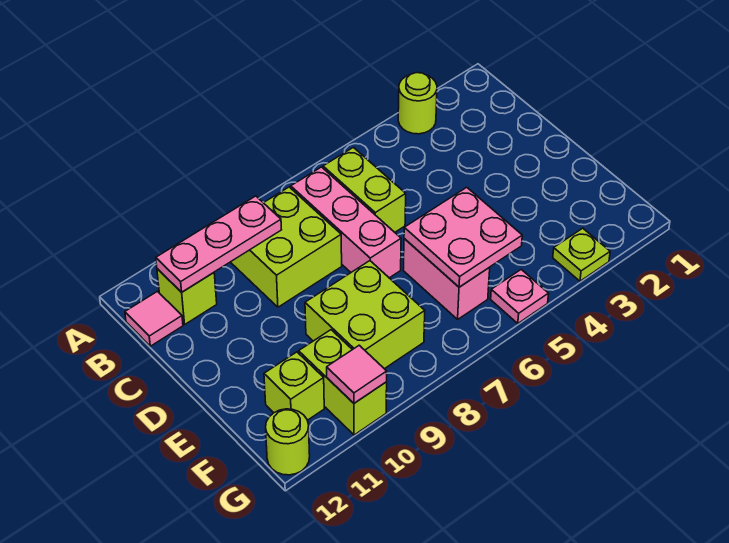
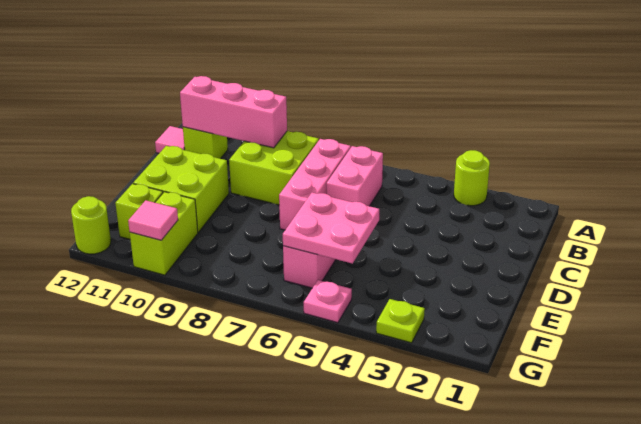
lime 1x2 brick [323,147,406,232] -> pink 1x2 brick [326,146,383,206]
pink 1x3 plate [156,196,281,292] -> pink 1x3 brick [180,76,287,148]
lime 2x2 brick [305,261,425,369] -> lime 2x2 brick moved to [133,146,229,232]

